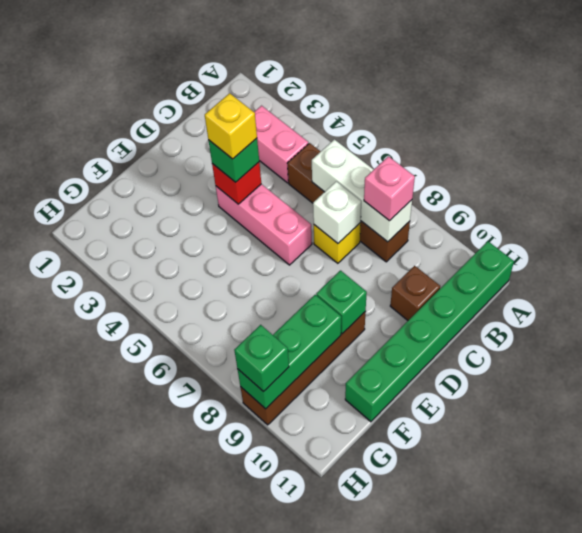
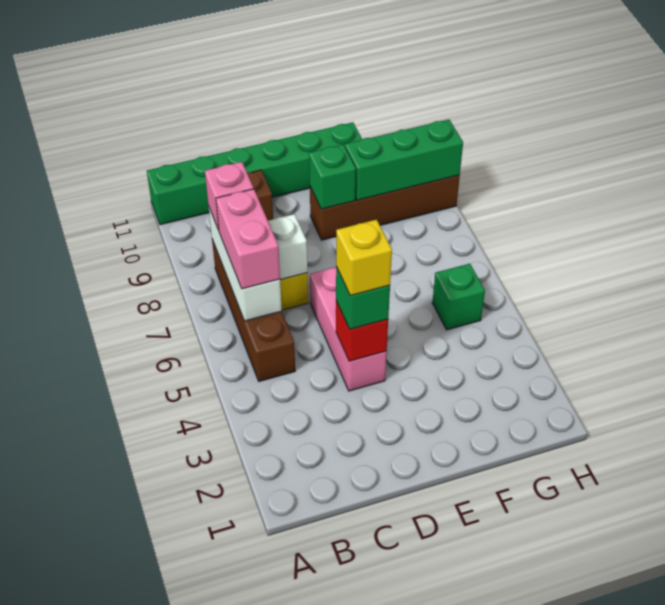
pink 1x2 brick [254,106,308,183] -> pink 1x2 brick moved to [216,189,280,289]
green 1x1 brick [234,325,289,392] -> green 1x1 brick moved to [432,264,485,330]

